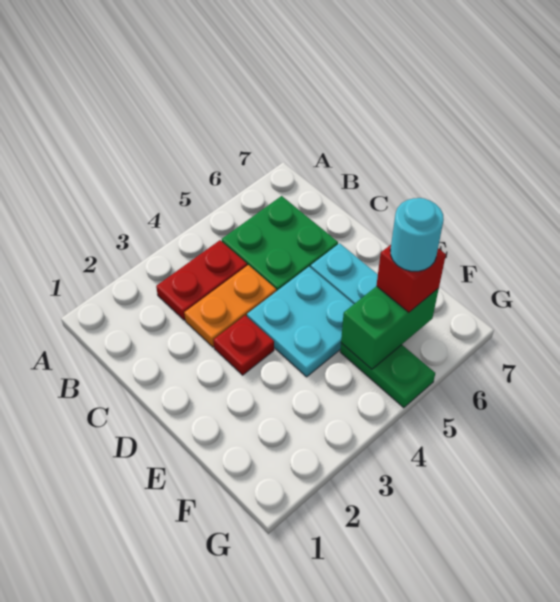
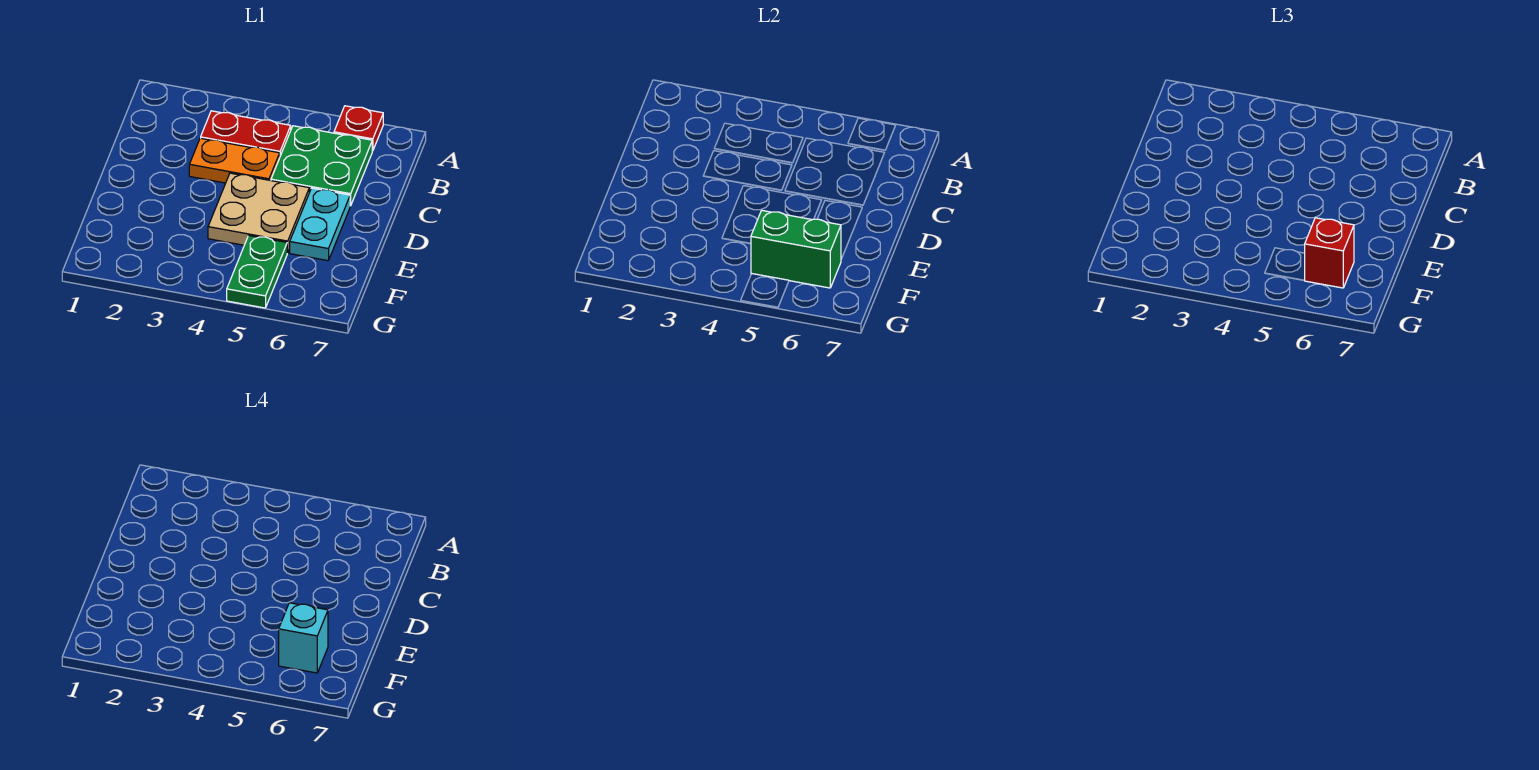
red 1x1 plate [214,315,274,375] -> red 1x1 plate moved to [334,106,383,151]
cyan 2x2 plate [247,267,354,377] -> tan 2x2 plate [208,173,309,253]
cyan 1x1 round brick [390,198,444,271] -> cyan 1x1 brick [279,603,328,673]

